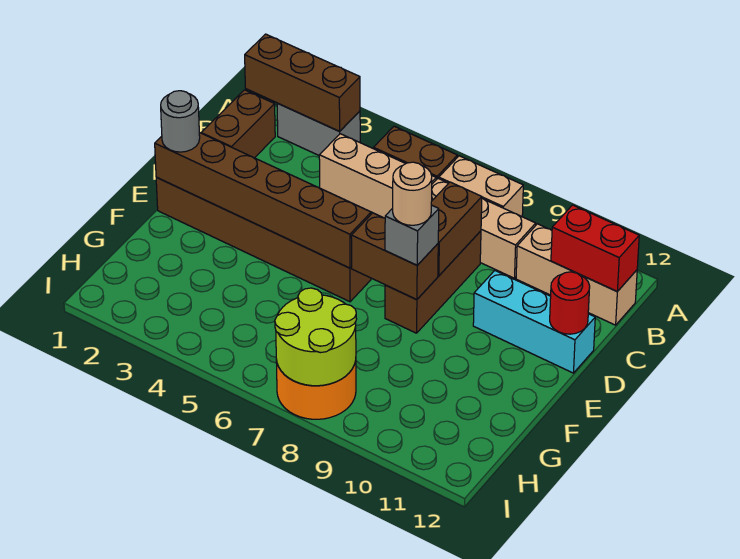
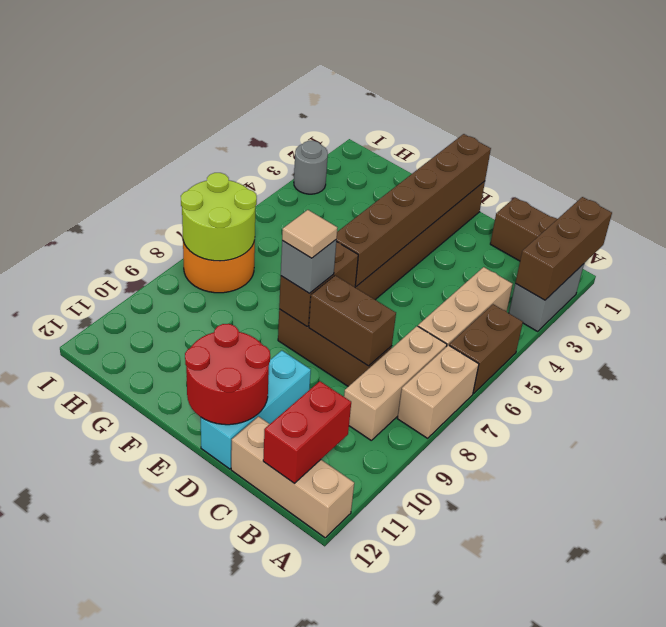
tan 1x3 brick [516,224,637,325] -> tan 1x3 brick turned to [231,416,354,538]
red 1x1 round brick [550,272,590,334] -> red 2x2 round brick [185,324,270,425]
grey 1x1 round brick [161,91,200,152] -> grey 1x1 round brick moved to [294,141,328,194]
tan 1x1 round brick [393,162,432,225] -> tan 1x1 tile [282,210,337,258]

